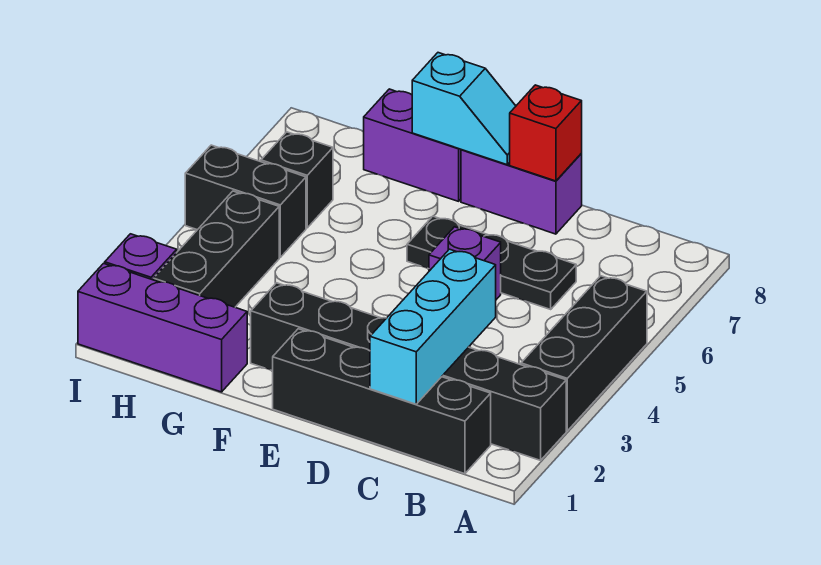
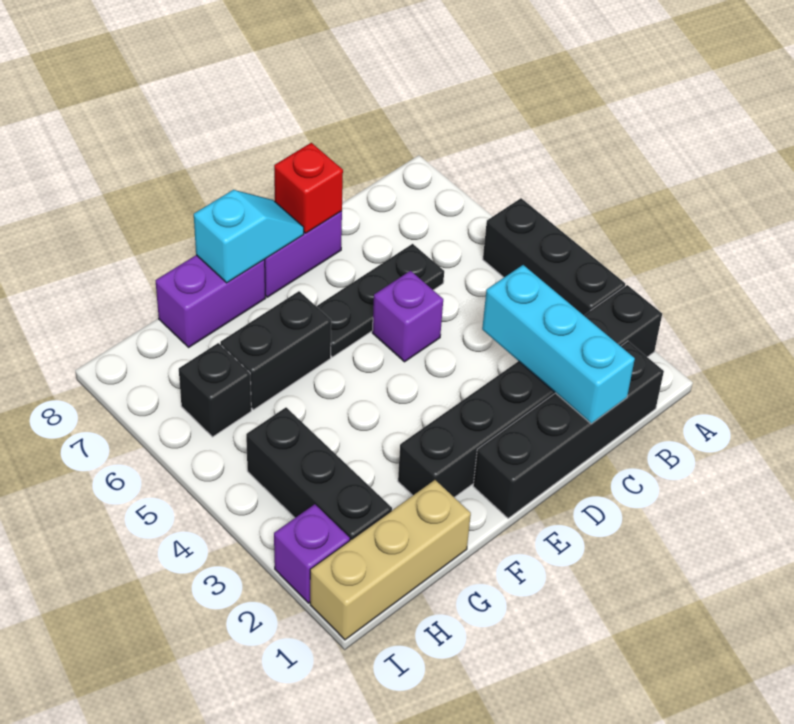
purple 1x3 brick [78,263,247,392] -> tan 1x3 brick [310,480,471,640]
black 1x2 brick [185,145,306,257] -> black 1x2 brick moved to [220,291,331,410]

